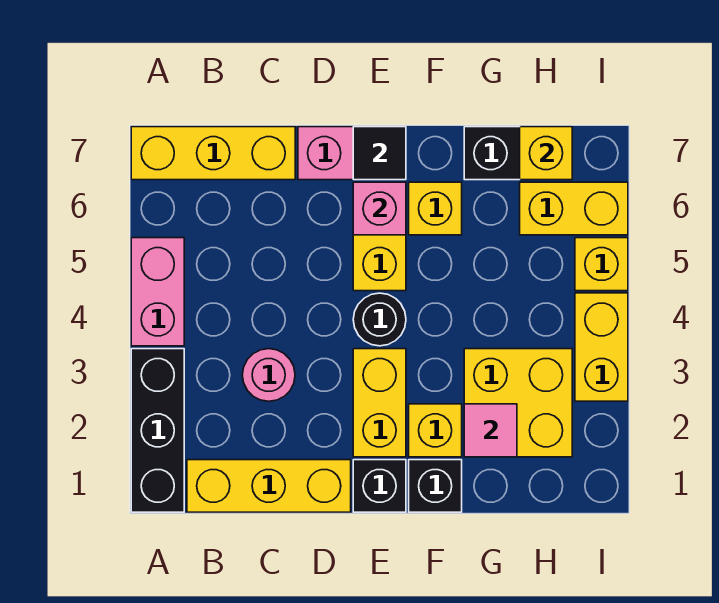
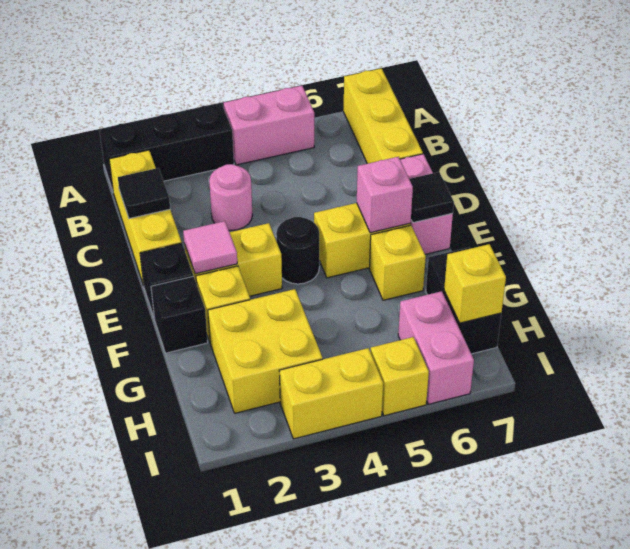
none -> black 1x1 tile [118,168,170,219]
pink 1x1 tile [464,404,517,457] -> pink 1x1 tile moved to [183,221,237,274]
yellow 1x2 brick [520,182,628,235] -> pink 1x2 brick [398,291,474,404]

